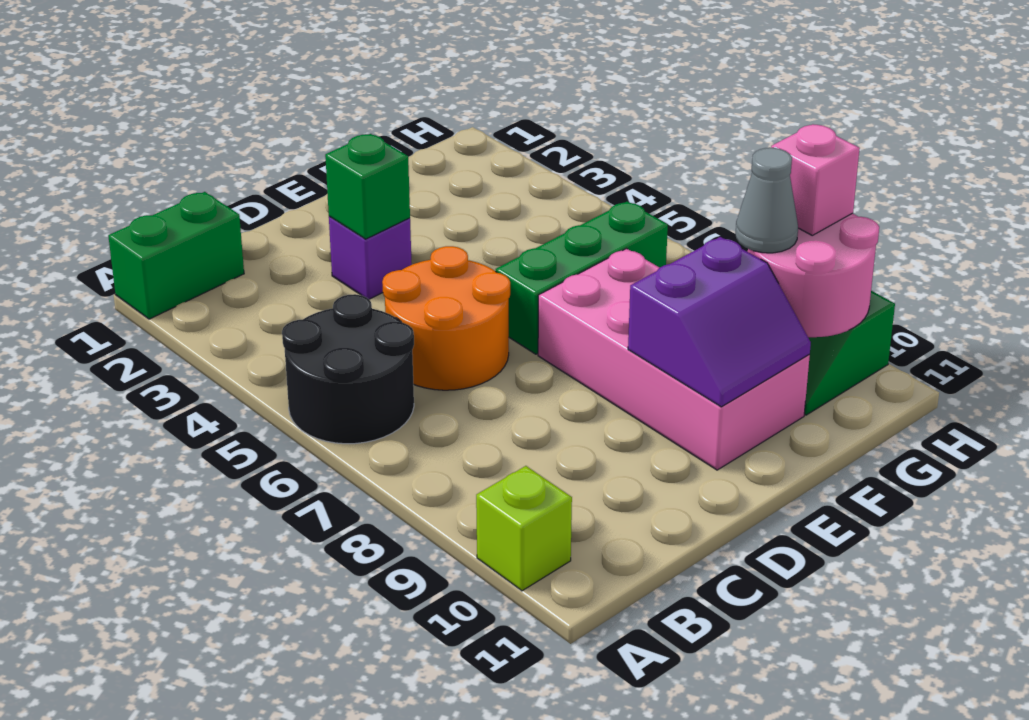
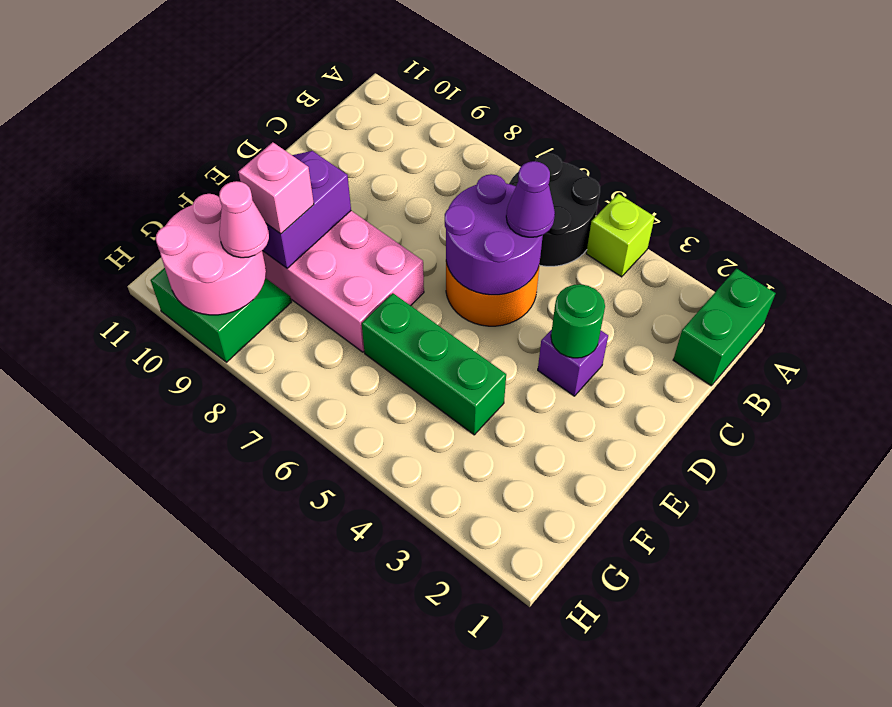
lime 1x1 brick [476,466,572,591] -> lime 1x1 brick moved to [586,194,655,277]
none -> purple 2x2 round brick [445,174,543,295]
none -> purple 1x1 cone [506,161,555,237]
green 1x1 brick [325,134,410,239] -> green 1x1 round brick [551,284,605,358]
green 1x3 brick [496,202,668,354] -> green 1x3 brick turned to [362,293,506,435]
grey 1x1 cone [736,148,798,253] -> pink 1x1 cone [219,181,269,258]
pink 1x1 brick [771,124,860,235] -> pink 1x1 brick moved to [238,142,314,234]

